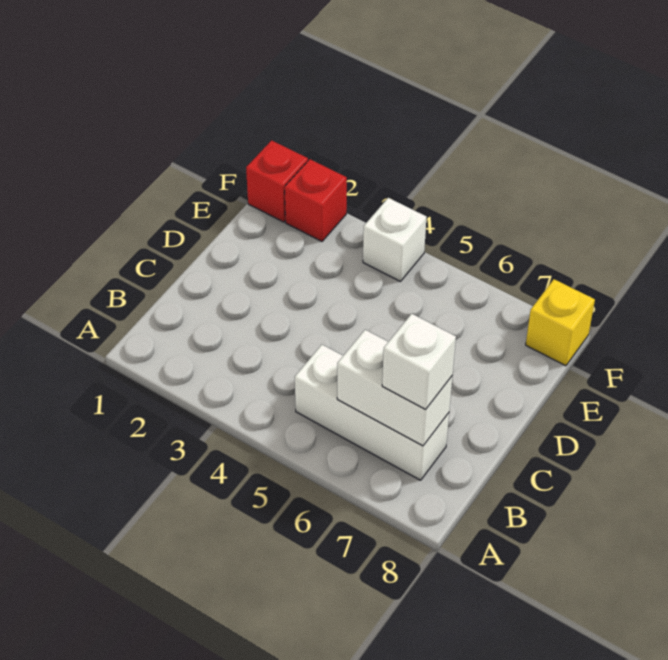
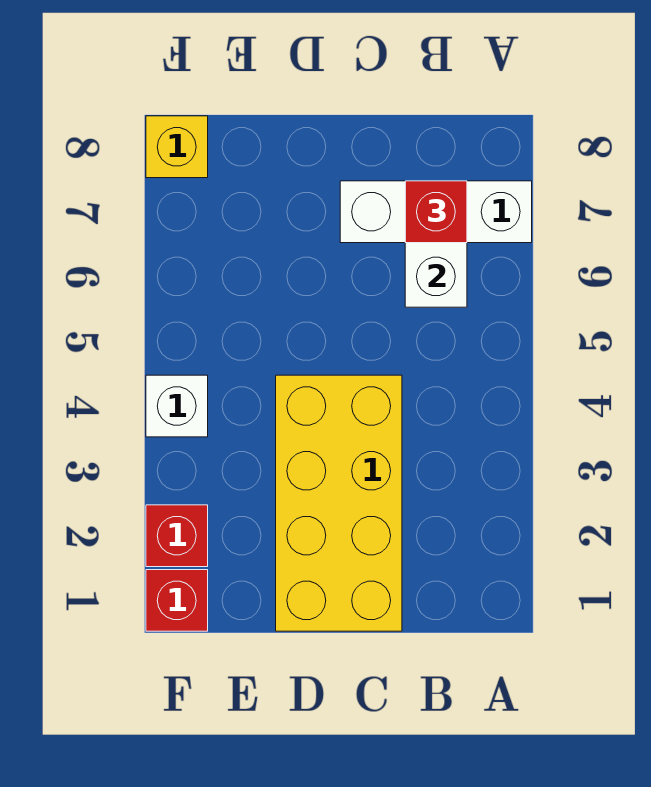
white 1x3 brick [295,345,449,480] -> white 1x3 brick turned to [340,181,532,243]
white 1x1 brick [382,314,456,410] -> red 1x1 brick [405,181,467,243]
none -> yellow 2x4 brick [276,375,402,631]

